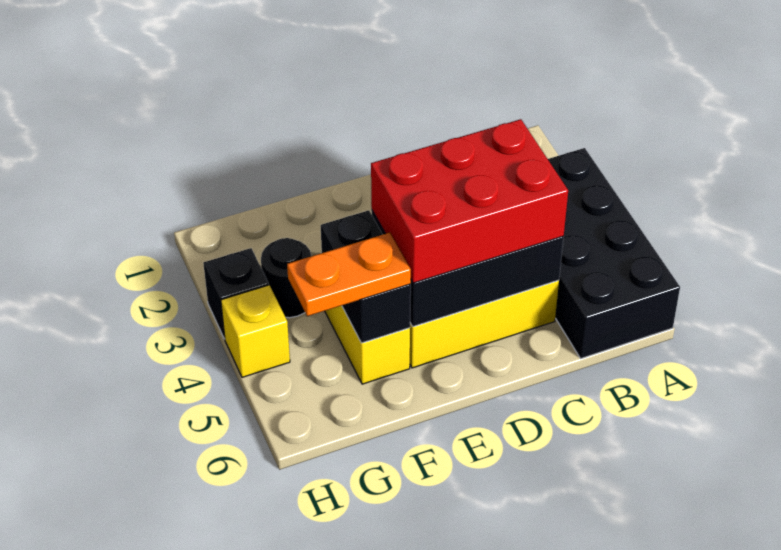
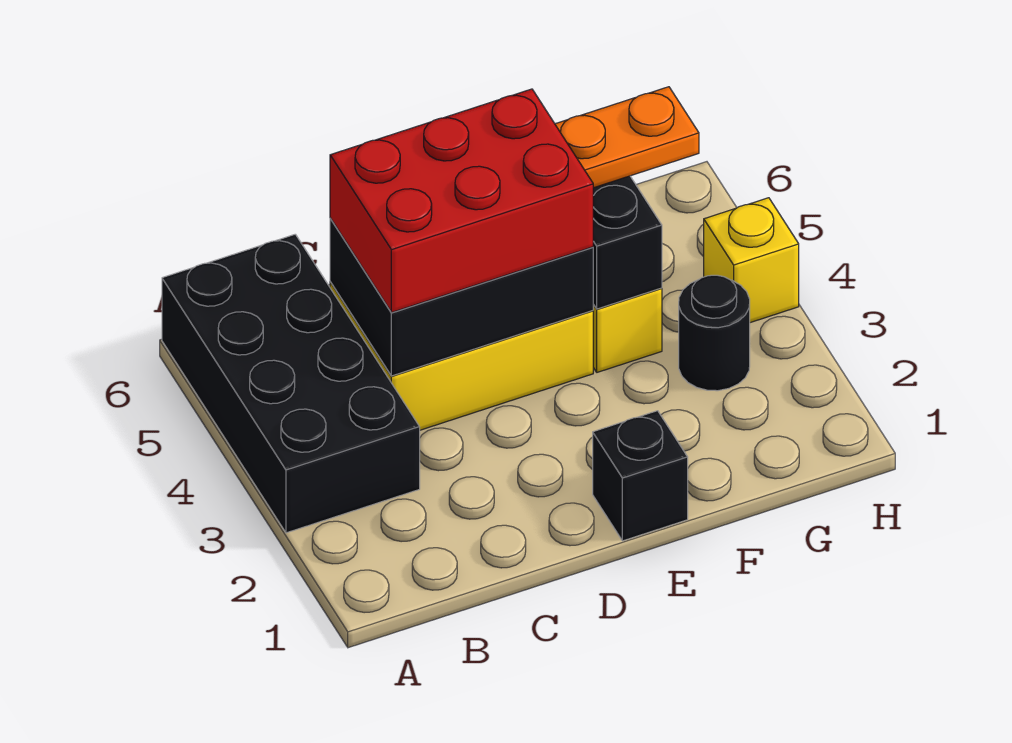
black 1x1 brick [203,248,269,339] -> black 1x1 brick moved to [593,411,688,541]

